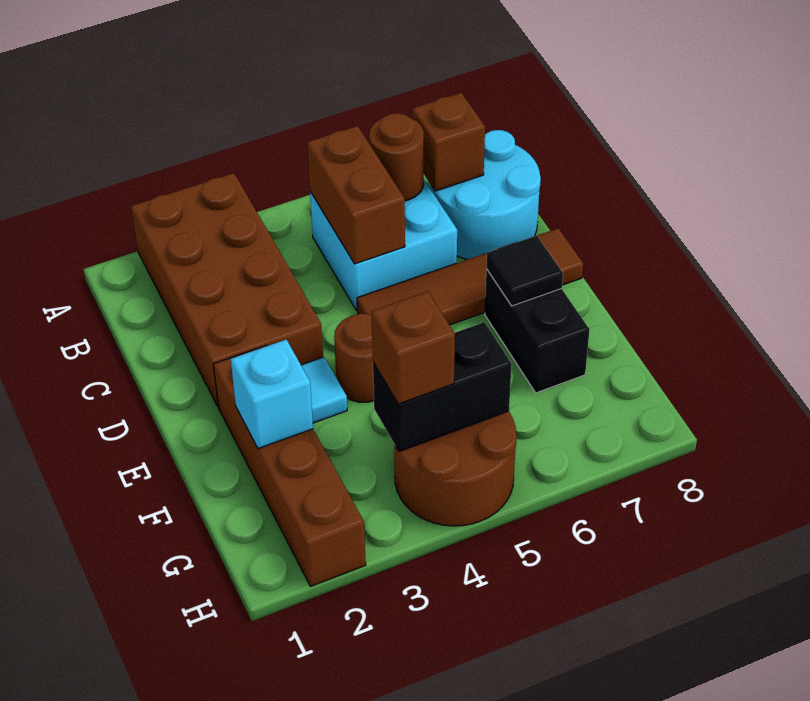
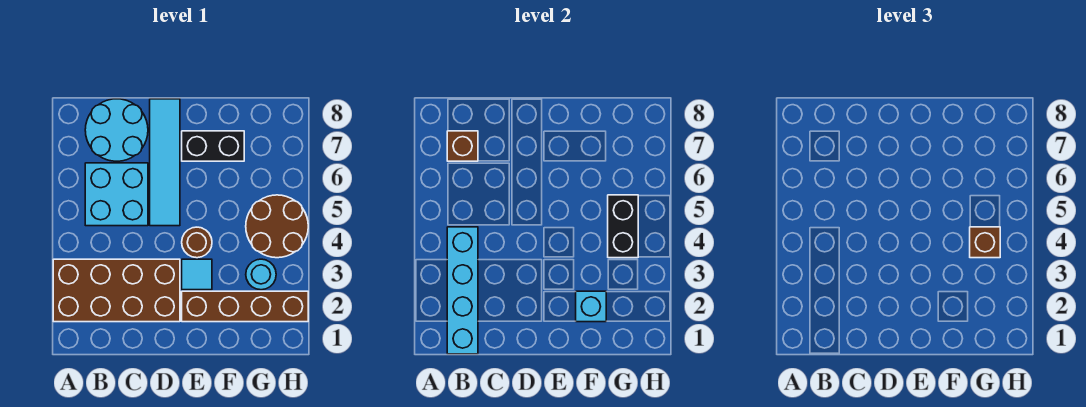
none -> cyan 1x4 brick [447,227,478,354]
brown 1x2 brick [307,126,405,264] -> none
brown 1x1 round brick [369,113,424,201] -> none
brown 1x4 tile [357,228,583,325] -> cyan 1x4 tile [150,99,180,226]
black 1x1 tile [487,236,563,306] -> none
none -> cyan 1x1 round brick [246,259,276,290]

